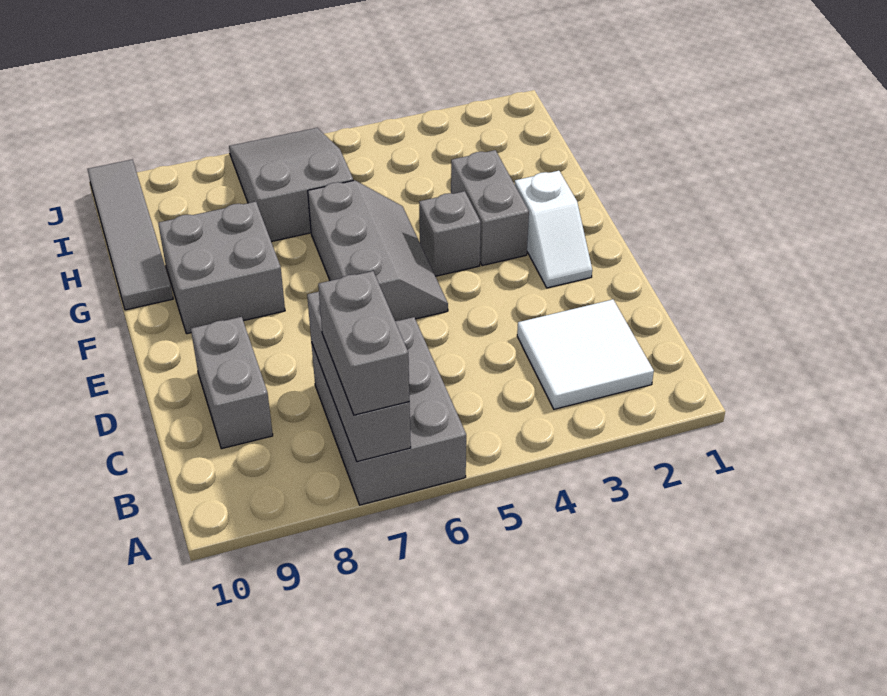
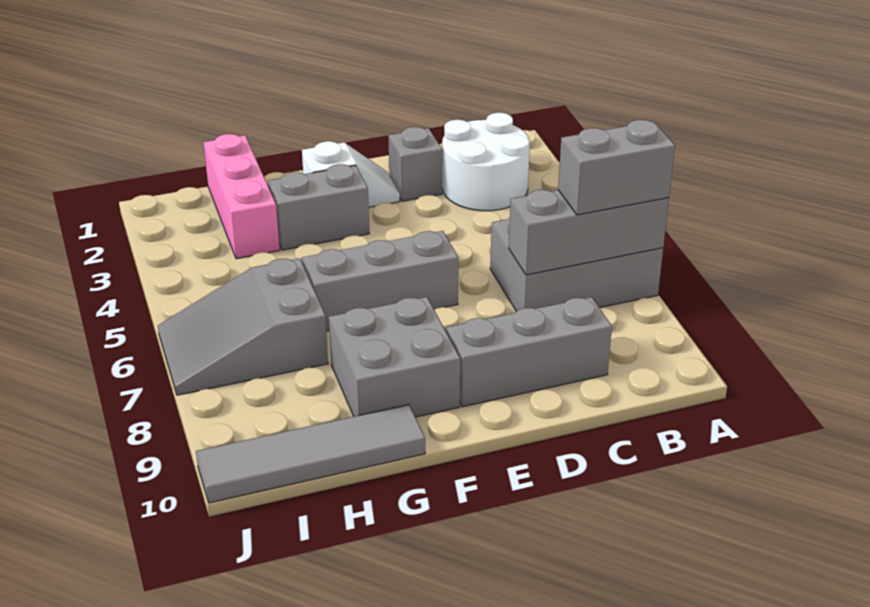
white 2x2 tile [517,299,654,409] -> white 2x2 round brick [442,113,530,211]
grey 1x2 brick [191,317,273,449] -> grey 1x3 brick [446,297,612,407]
grey 1x1 brick [419,191,481,276] -> grey 1x1 brick moved to [388,127,442,201]
none -> pink 1x3 brick [203,134,280,259]

